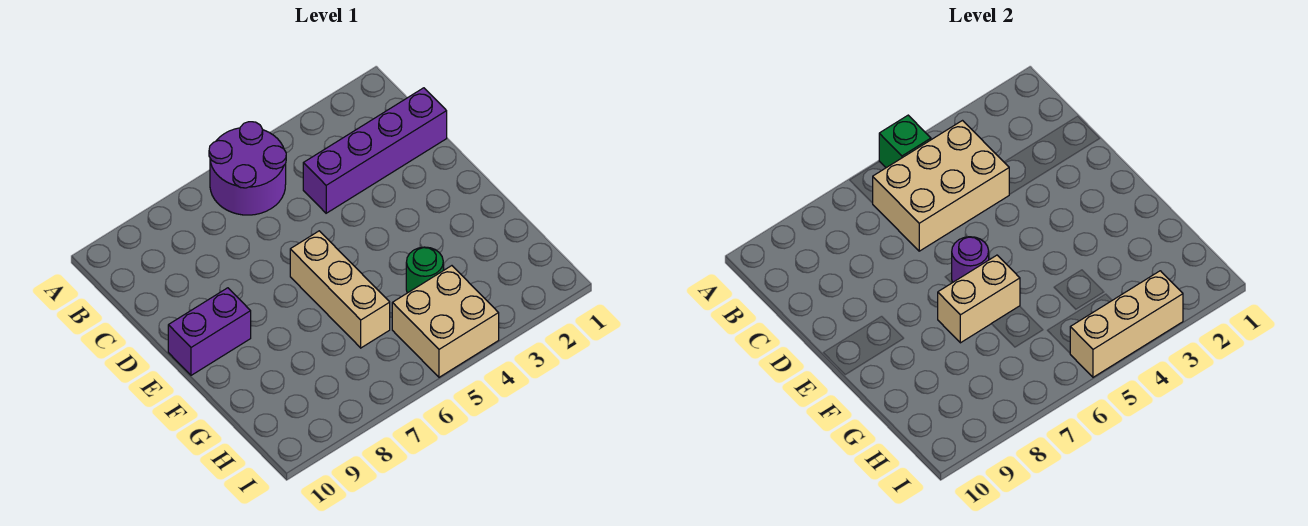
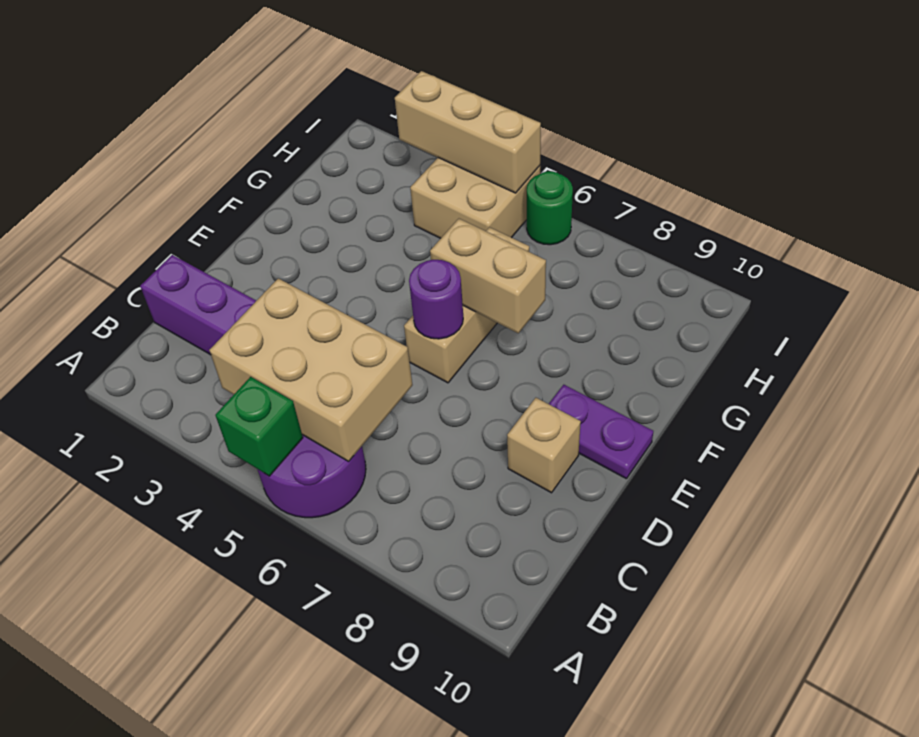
none -> tan 1x1 brick [507,398,581,493]
purple 1x2 brick [168,288,251,375] -> purple 1x2 plate [549,385,653,479]
green 1x1 round brick [406,247,443,293] -> green 1x1 round brick moved to [527,171,573,245]

